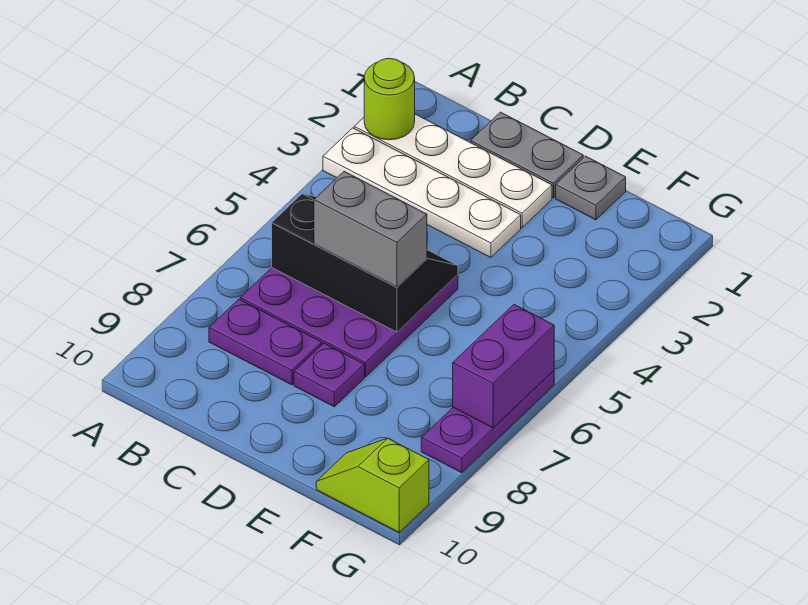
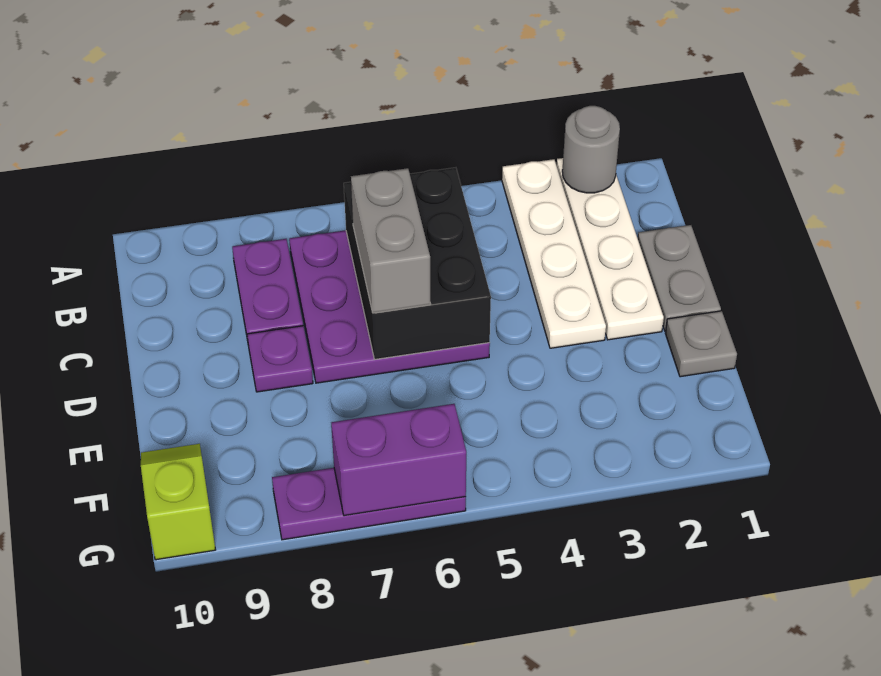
lime 1x1 round brick [364,59,415,140] -> grey 1x1 round brick [562,106,620,193]
black 2x3 slope [272,194,458,332] -> black 2x3 brick [344,168,491,359]

